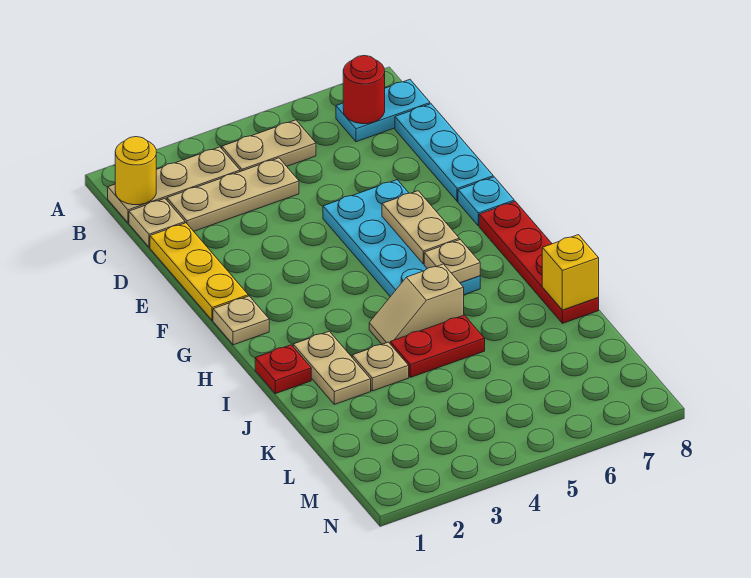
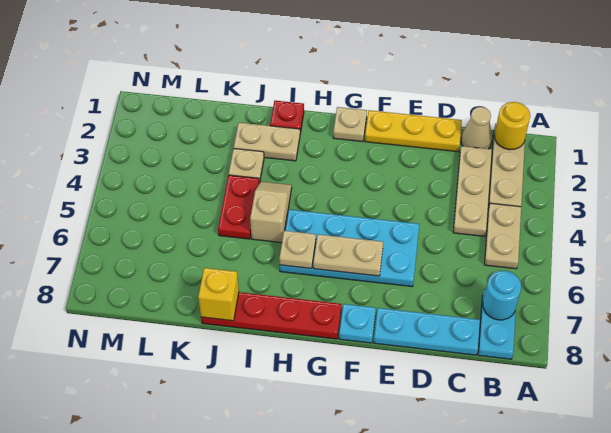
red 1x1 round brick [343,56,385,124] -> cyan 1x1 round brick [483,271,521,320]
tan 1x1 plate [129,199,185,247] -> tan 1x1 cone [461,107,492,149]

